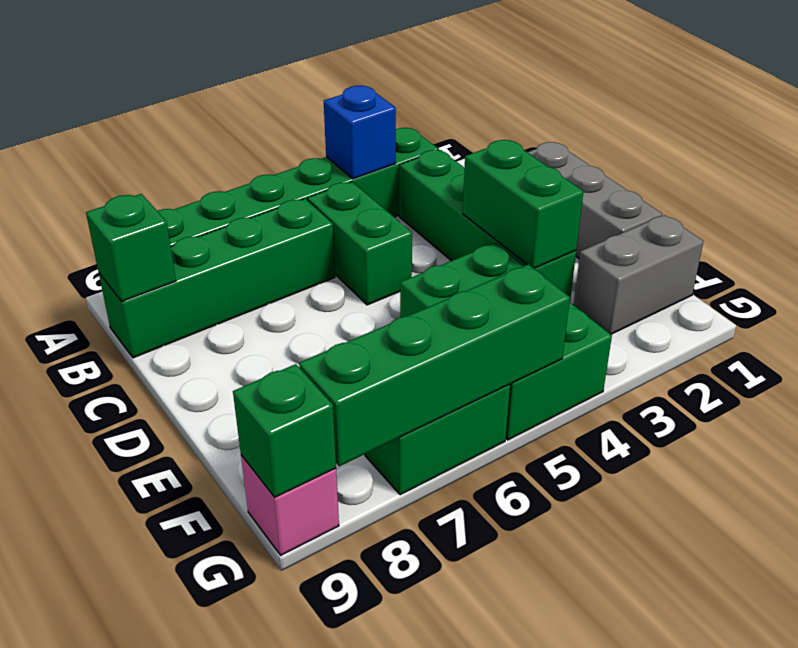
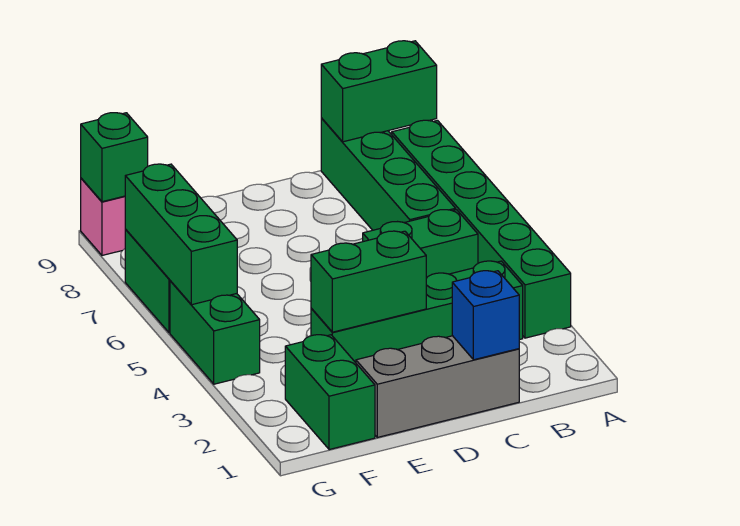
blue 1x1 brick [324,86,396,179] -> blue 1x1 brick moved to [452,271,519,360]
green 1x1 brick [86,194,176,301] -> green 1x2 brick [321,41,437,142]
green 2x3 brick [400,243,612,440] -> green 1x2 brick [170,281,260,384]
grey 1x2 brick [574,215,703,334] -> green 1x2 brick [285,335,375,450]
green 1x4 brick [299,264,570,466] -> green 1x3 brick [125,164,237,305]

